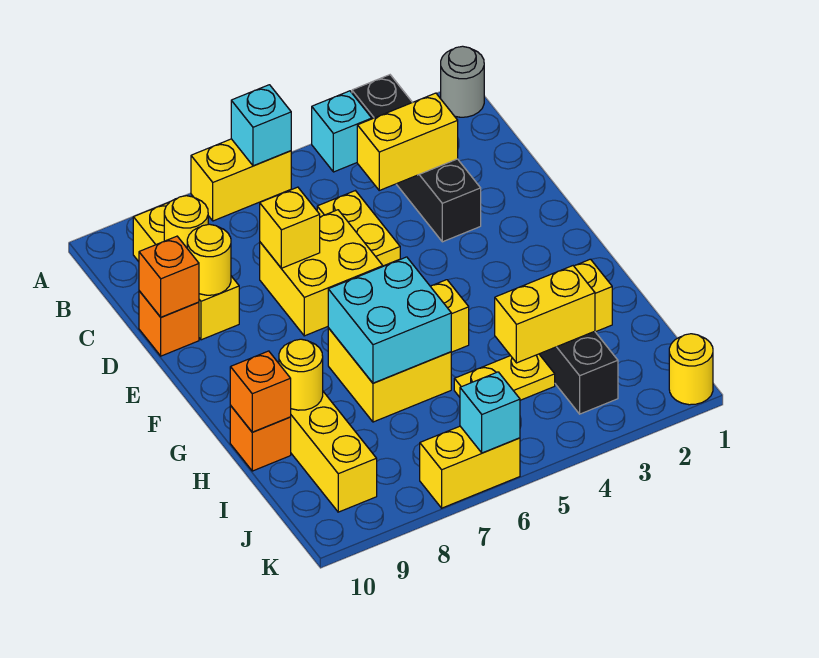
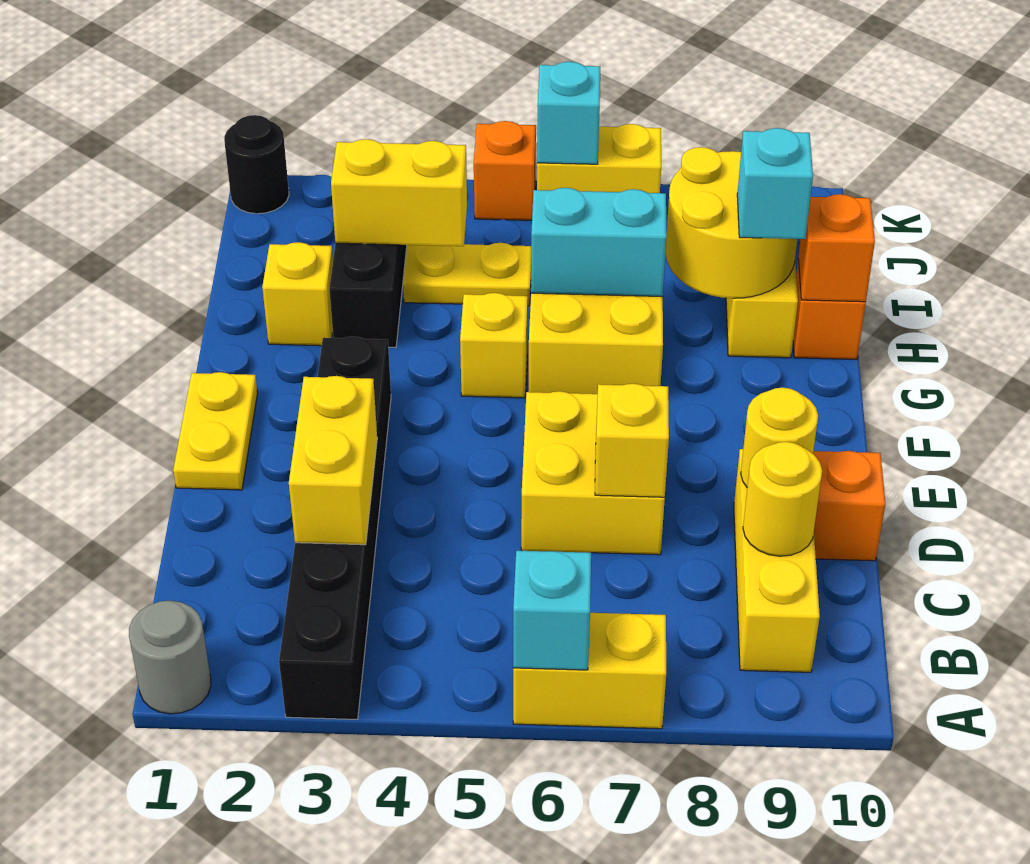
black 1x4 brick [352,75,481,242] -> black 1x6 brick [279,337,391,719]
cyan 1x1 brick [312,91,372,172] -> cyan 1x1 brick moved to [737,128,813,239]
yellow 1x2 brick [357,93,458,190] -> yellow 1x2 brick turned to [289,376,377,545]
yellow 1x2 plate [317,191,400,266] -> yellow 1x2 plate moved to [173,372,258,490]
orange 1x1 brick [139,236,199,317] -> orange 1x1 brick moved to [474,121,536,220]
cyan 2x2 brick [328,257,451,383] -> cyan 1x2 brick [531,188,667,297]
yellow 1x1 round brick [279,339,323,410] -> yellow 2x2 round brick [666,147,797,298]
yellow 1x1 round brick [669,334,713,405] -> black 1x1 round brick [224,115,289,214]

